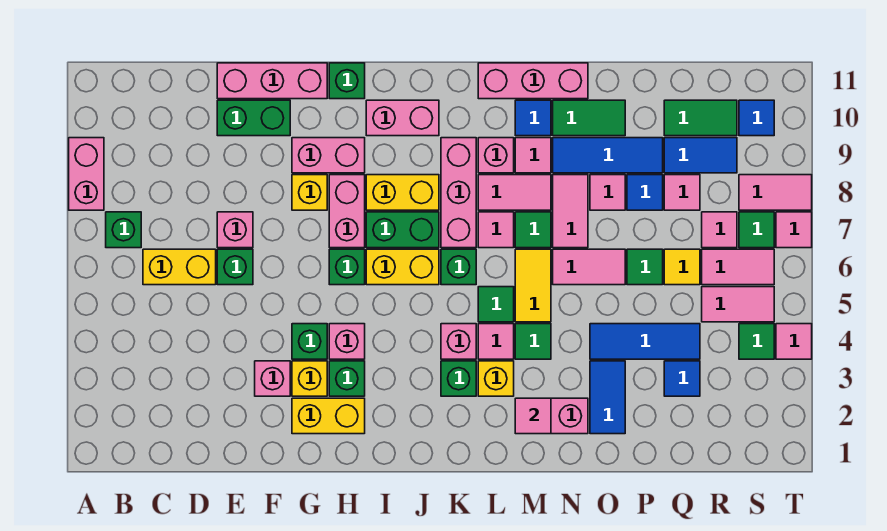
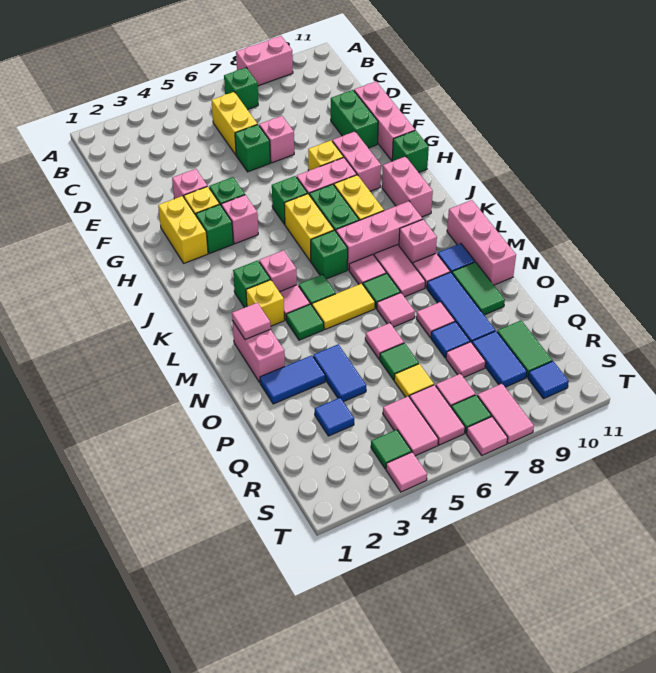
pink 1x2 tile [553,249,625,285] -> pink 1x1 tile [365,323,404,359]
pink 1x2 tile [553,175,588,248] -> pink 1x1 tile [377,293,415,327]
blue 1x3 tile [590,324,700,359] -> blue 1x2 tile [313,345,366,402]

